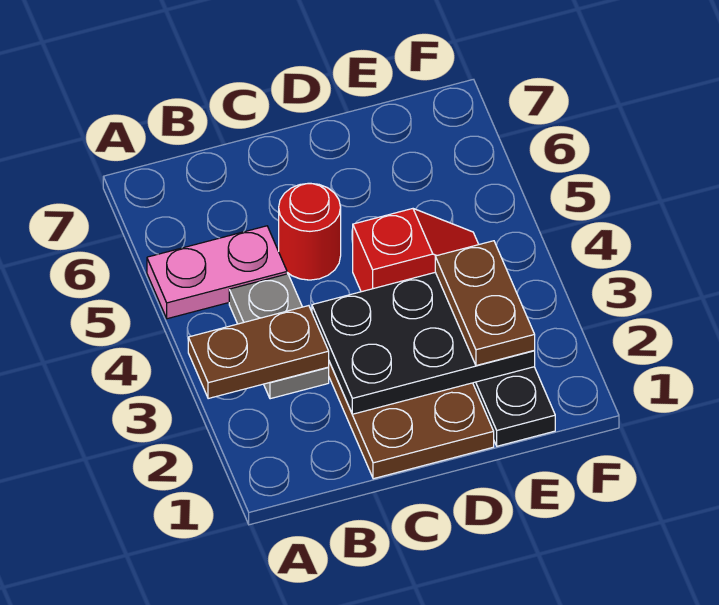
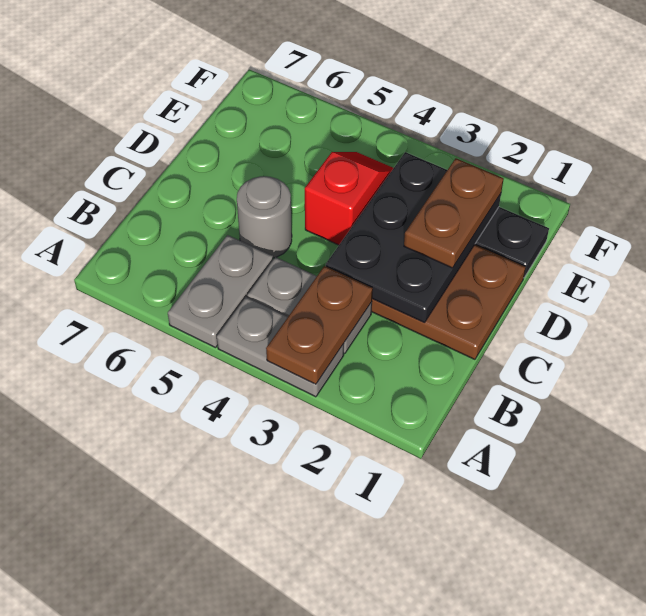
none -> grey 1x2 plate [217,297,344,397]
pink 1x2 plate [147,226,287,319] -> grey 1x2 plate [168,235,273,348]
red 1x1 round brick [279,183,341,280] -> grey 1x1 round brick [237,176,292,258]
brown 1x2 plate [435,241,535,366] -> brown 1x2 plate turned to [404,158,504,268]

